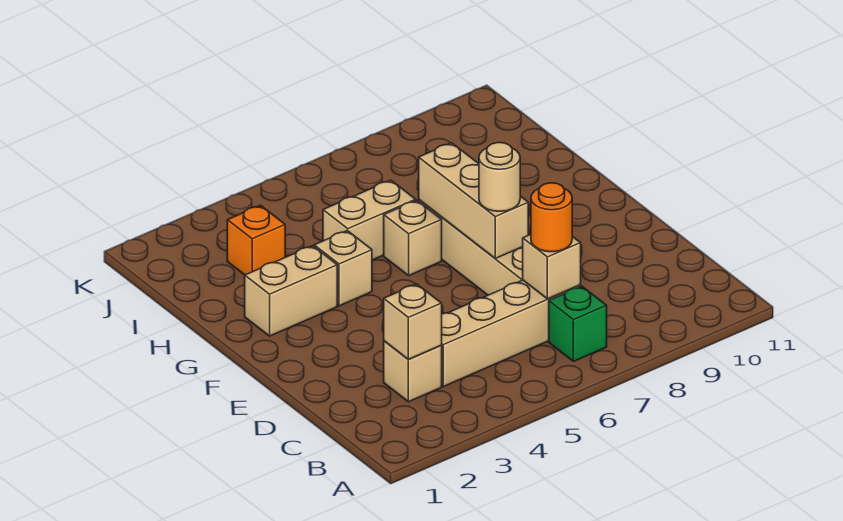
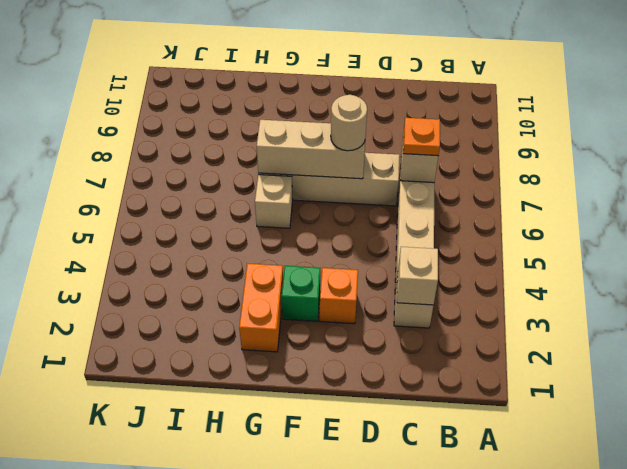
green 1x1 brick [549,286,607,361] -> green 1x1 brick moved to [282,266,320,321]
orange 1x1 round brick [531,183,572,252] -> orange 1x1 plate [403,118,440,156]
tan 1x2 brick [245,246,337,336] -> orange 1x2 brick [239,264,283,352]
tan 1x1 brick [314,231,372,306] -> none
tan 1x2 brick [323,180,416,260] -> none
orange 1x1 brick [227,205,285,275] -> orange 1x1 brick moved to [320,268,358,324]

